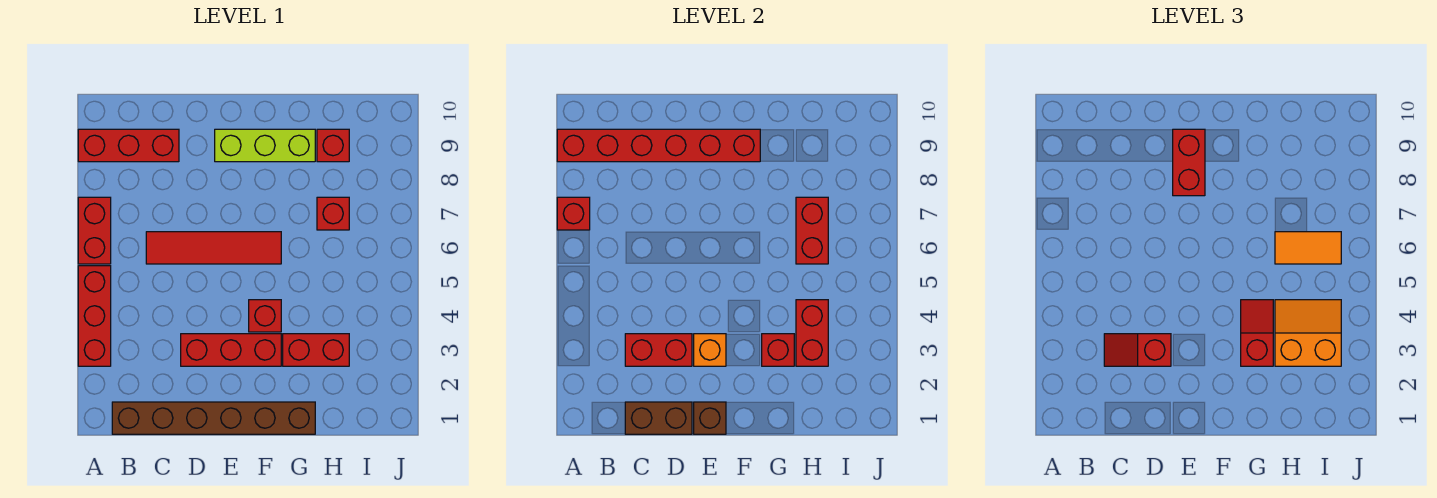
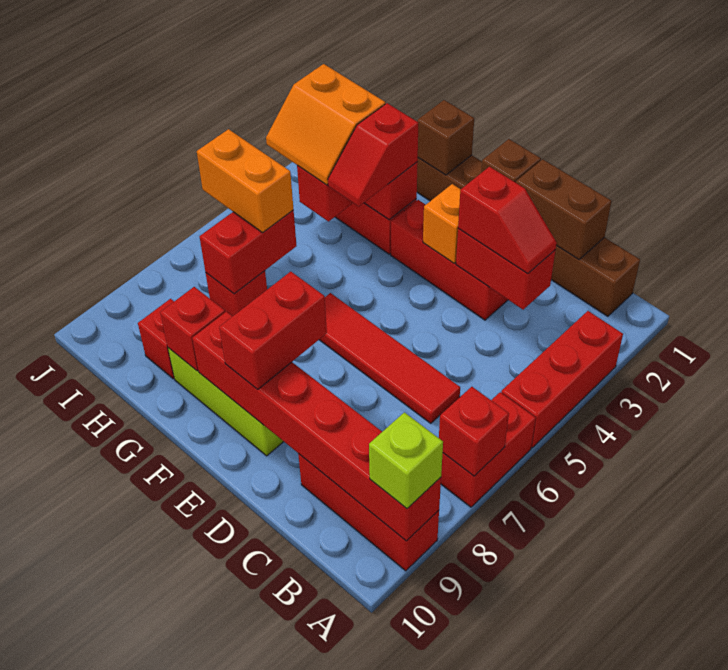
none -> lime 1x1 brick [369,412,443,508]
red 1x1 brick [249,300,281,332] -> red 1x1 brick moved to [160,287,225,371]
none -> brown 1x1 brick [417,100,474,175]
orange 1x2 tile [1275,232,1341,264] -> orange 1x2 brick [197,129,293,233]

